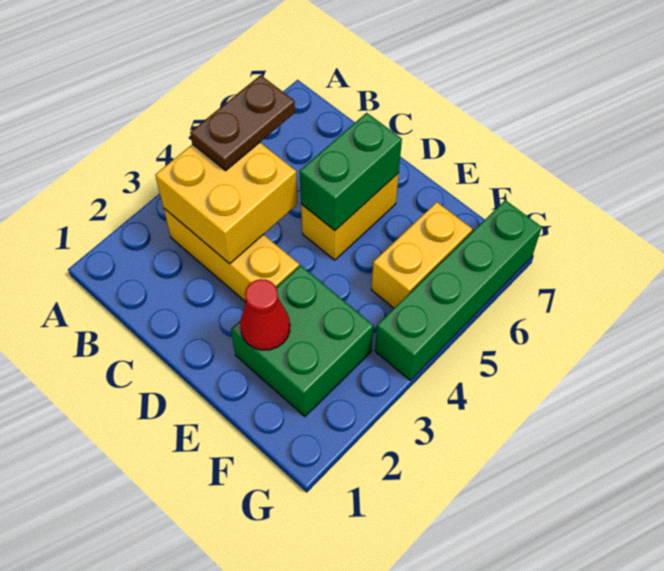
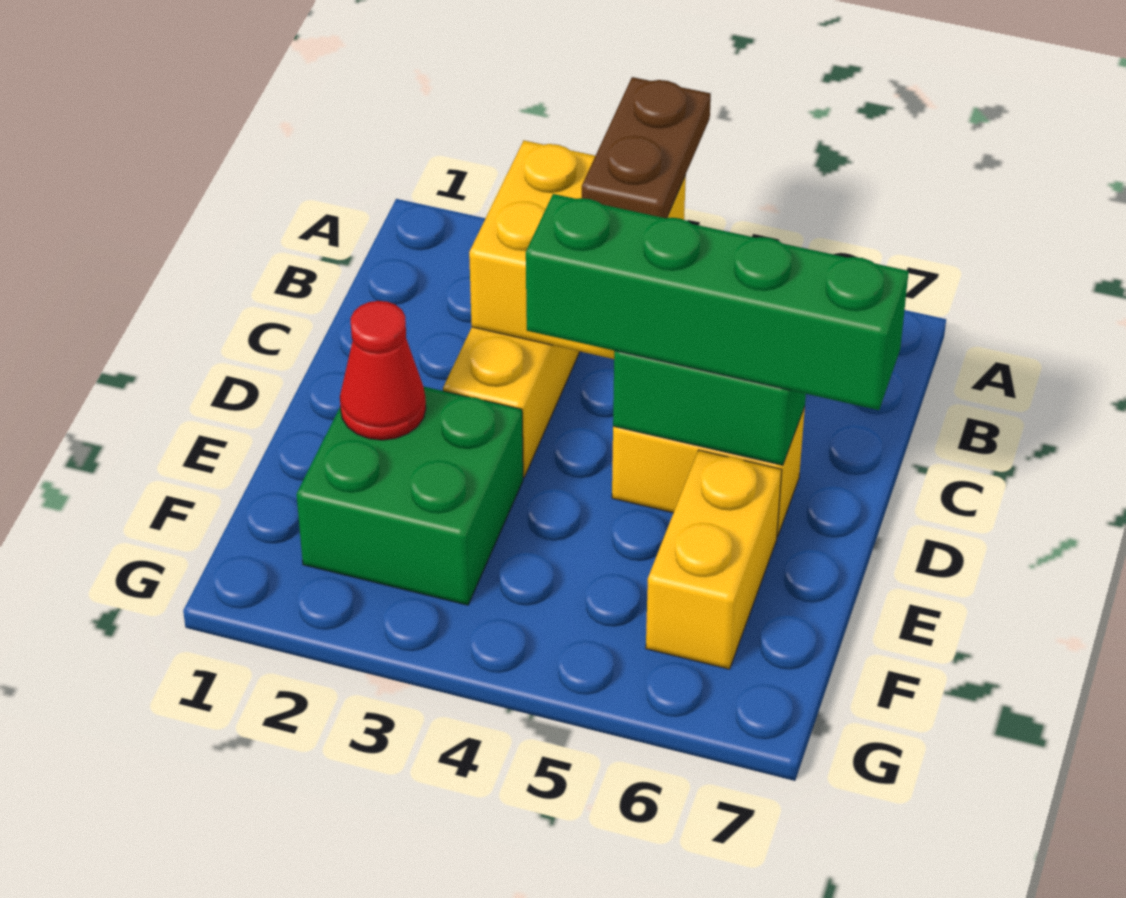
brown 1x2 plate [190,75,295,171] -> brown 1x2 plate turned to [582,77,711,218]
yellow 1x2 brick [371,202,472,308] -> yellow 1x2 brick turned to [646,450,782,669]
green 1x4 brick [375,200,542,380] -> green 1x4 brick moved to [526,194,909,410]

